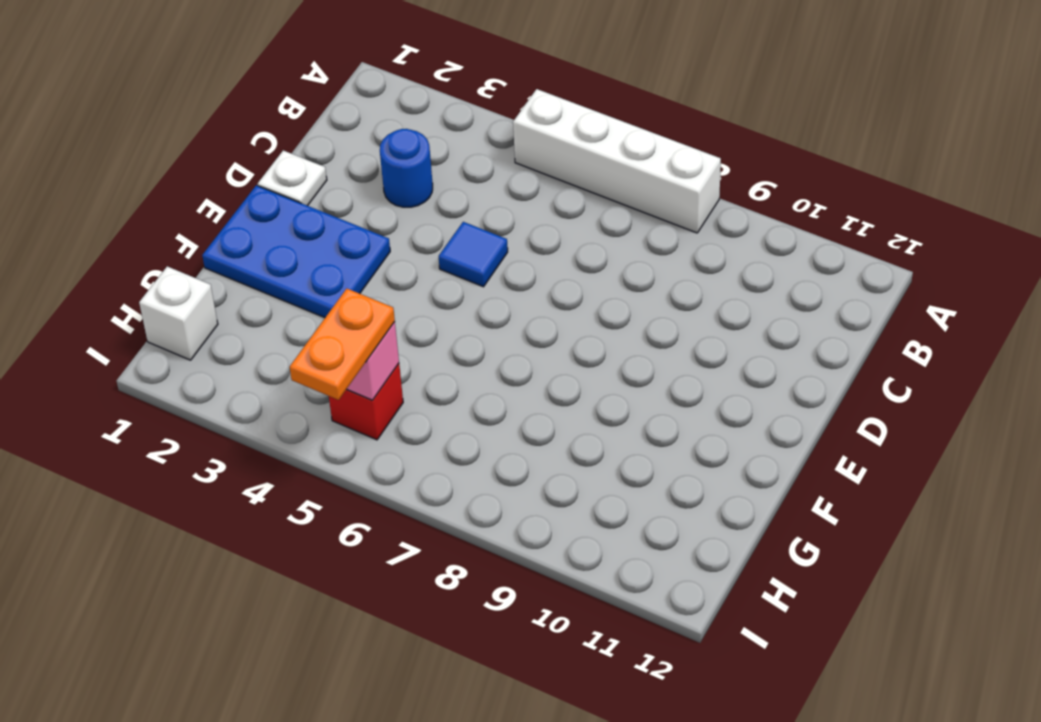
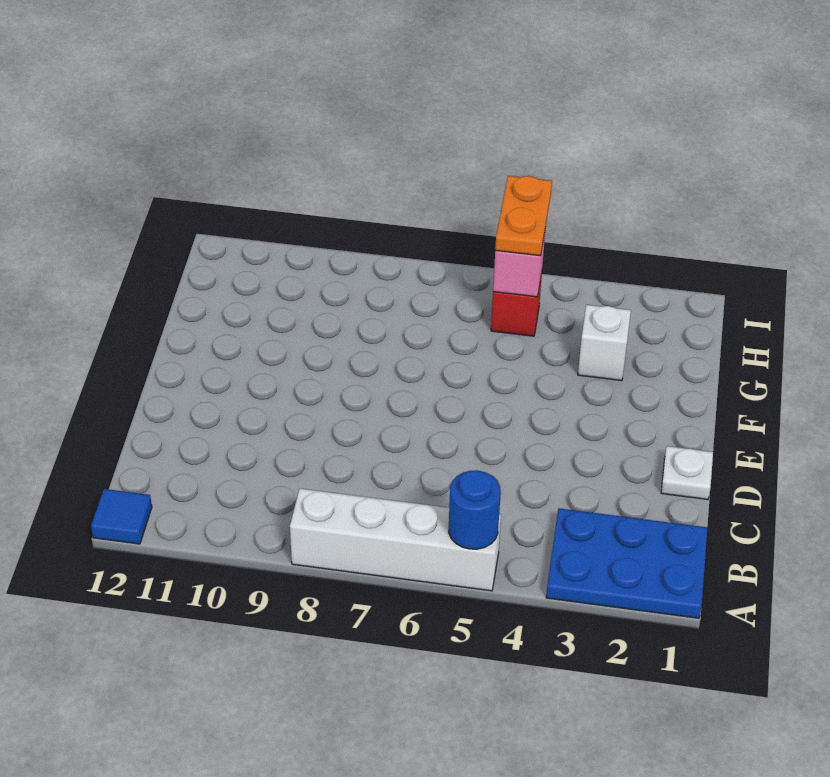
blue 1x1 round brick [380,129,433,207] -> blue 1x1 round brick moved to [449,470,501,549]
blue 1x1 tile [439,222,508,287] -> blue 1x1 tile moved to [91,489,152,544]
blue 2x3 plate [202,185,390,318] -> blue 2x3 plate moved to [546,508,708,618]
white 1x1 brick [139,266,218,360] -> white 1x1 brick moved to [578,305,631,381]

